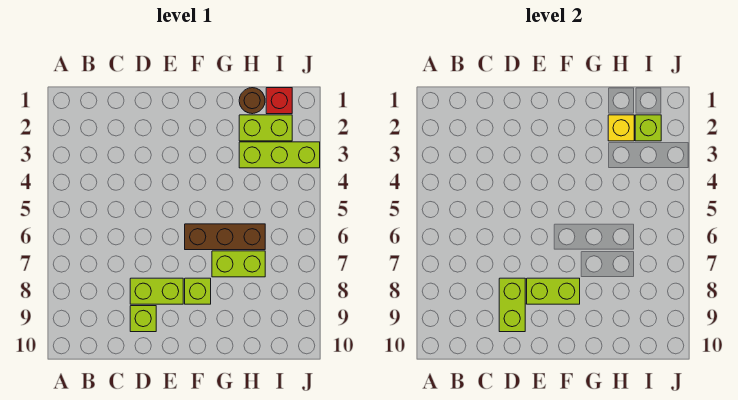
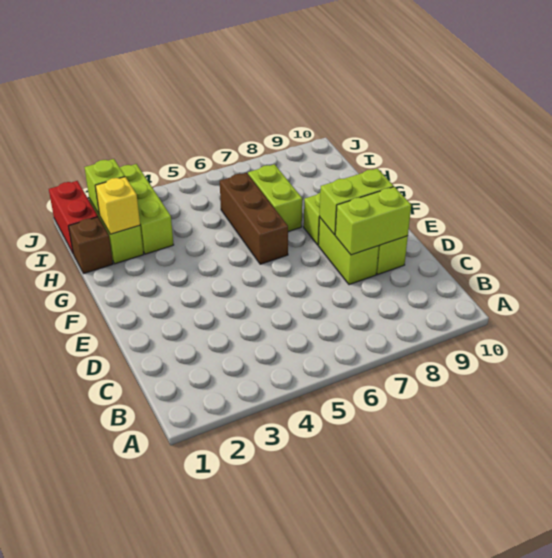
lime 1x2 brick [527,278,580,304] -> lime 1x2 brick turned to [320,168,394,235]
brown 1x1 round brick [239,88,265,114] -> brown 1x1 brick [69,217,113,273]
red 1x1 brick [266,88,292,114] -> red 1x2 brick [49,181,98,253]

